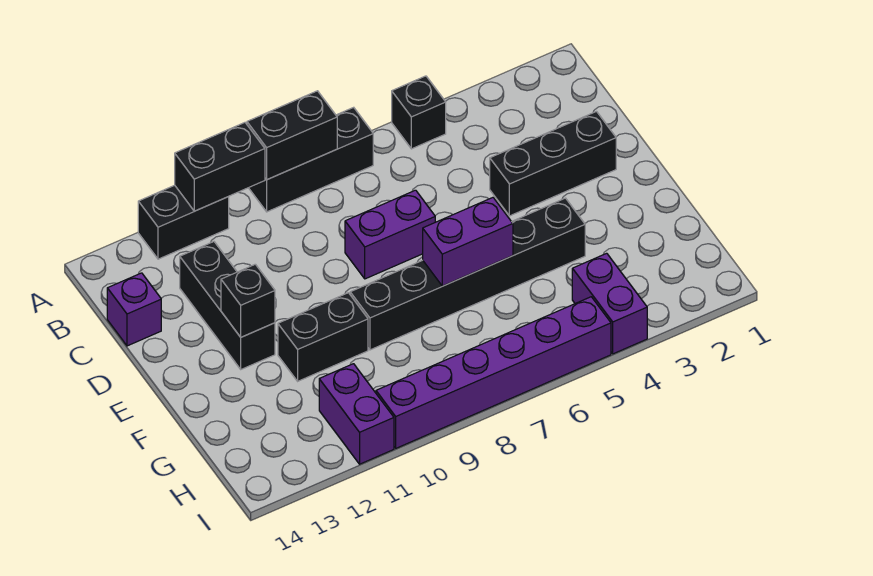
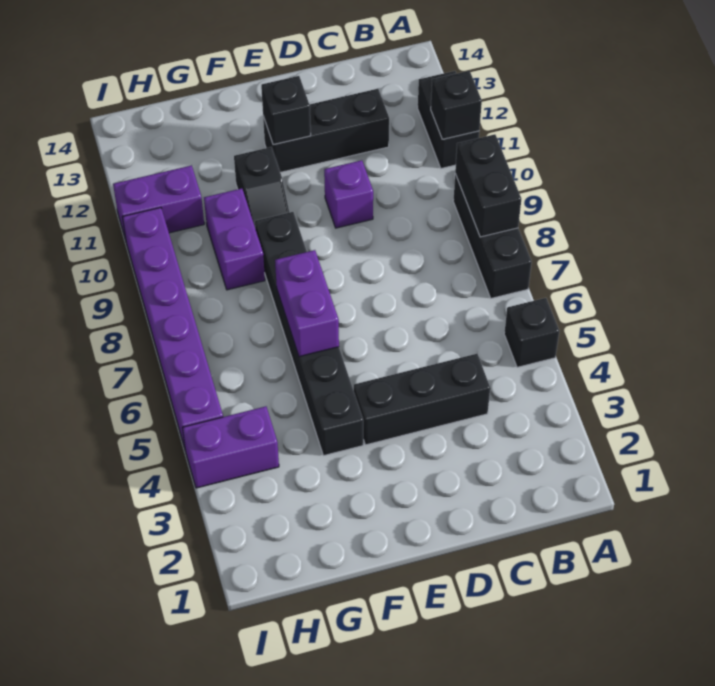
black 1x2 brick [175,123,265,211] -> black 1x1 brick [431,71,482,139]
purple 1x1 brick [107,273,161,346] -> purple 1x1 brick moved to [324,160,373,228]
black 1x3 brick [490,112,616,216] -> black 1x3 brick turned to [354,353,490,445]
purple 1x2 brick [345,190,435,279] -> purple 1x2 brick moved to [204,189,265,290]
black 1x2 brick [278,293,368,381] -> black 1x2 slope [234,147,289,226]

